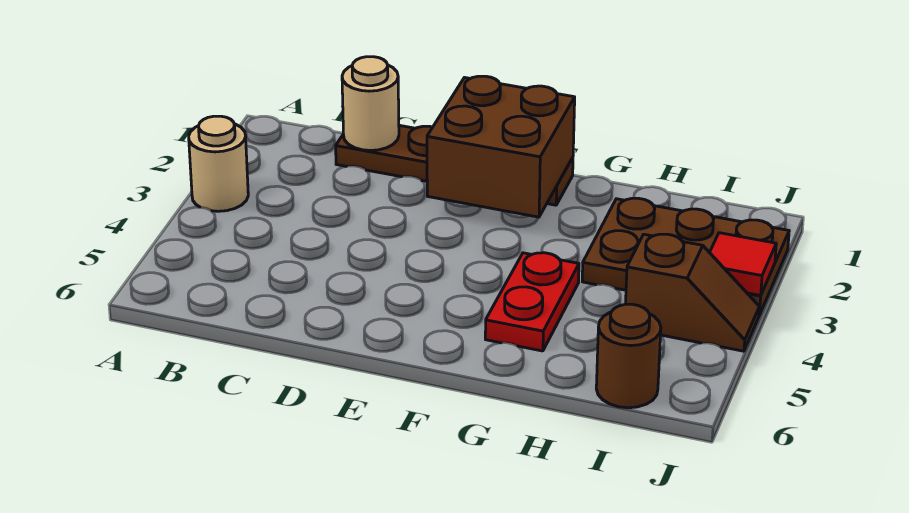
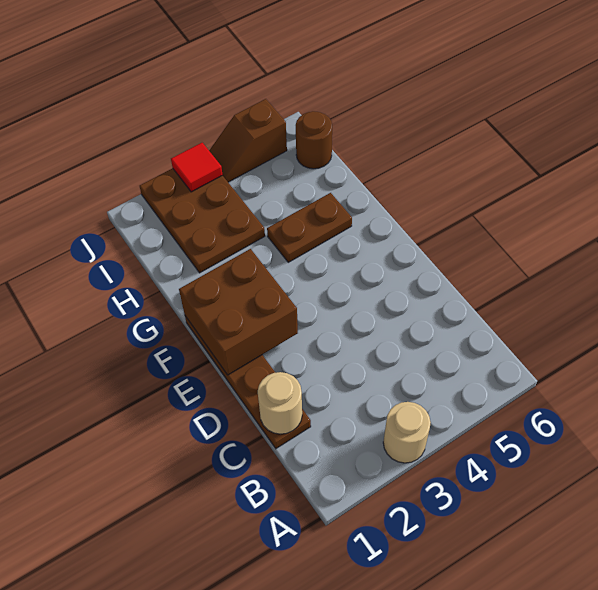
red 1x2 plate [485,253,579,351] -> brown 1x2 plate [267,193,352,262]
brown 1x2 slope [626,234,759,351] -> brown 1x2 slope turned to [209,99,287,182]

